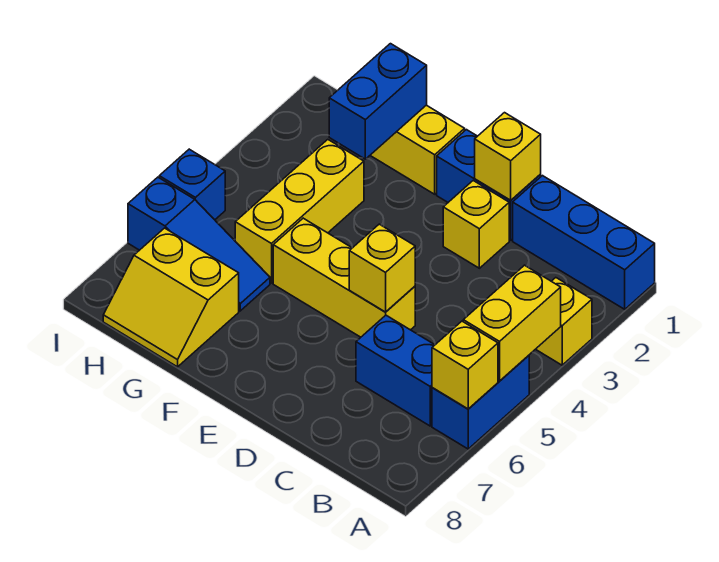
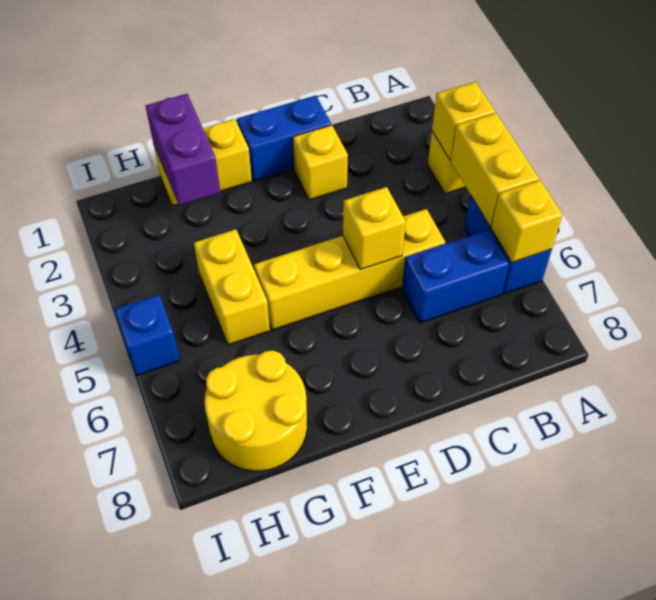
blue 1x3 brick [513,176,655,309] -> none
yellow 1x1 brick [475,113,541,200] -> yellow 1x1 brick moved to [432,82,495,160]
yellow 1x3 brick [273,218,415,337] -> yellow 1x4 brick [254,209,445,330]
blue 1x2 brick [329,44,427,159] -> purple 1x2 brick [146,94,220,206]
yellow 1x3 brick [235,140,364,283] -> yellow 1x2 brick [194,229,270,345]
blue 1x3 slope [128,177,270,311] -> none
yellow 2x2 slope [103,228,239,367] -> yellow 2x2 round brick [204,351,307,471]

